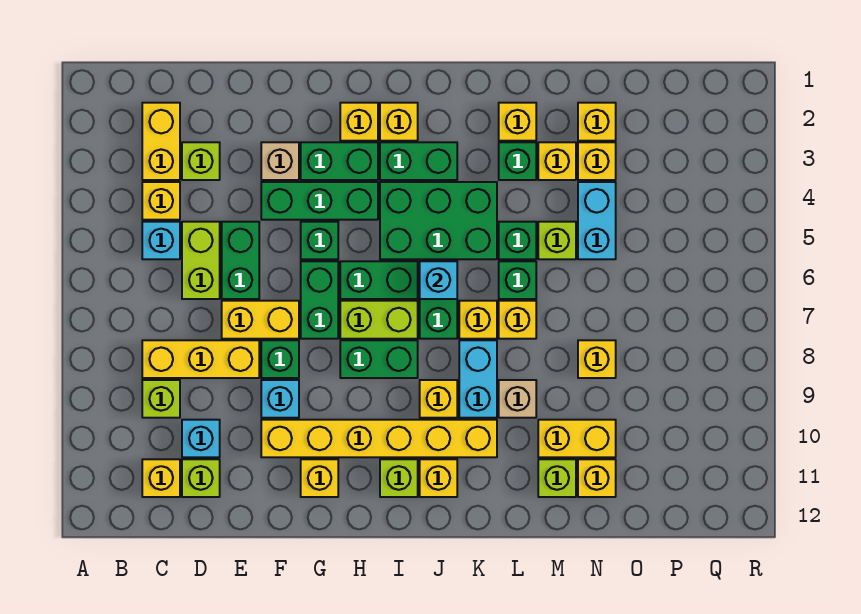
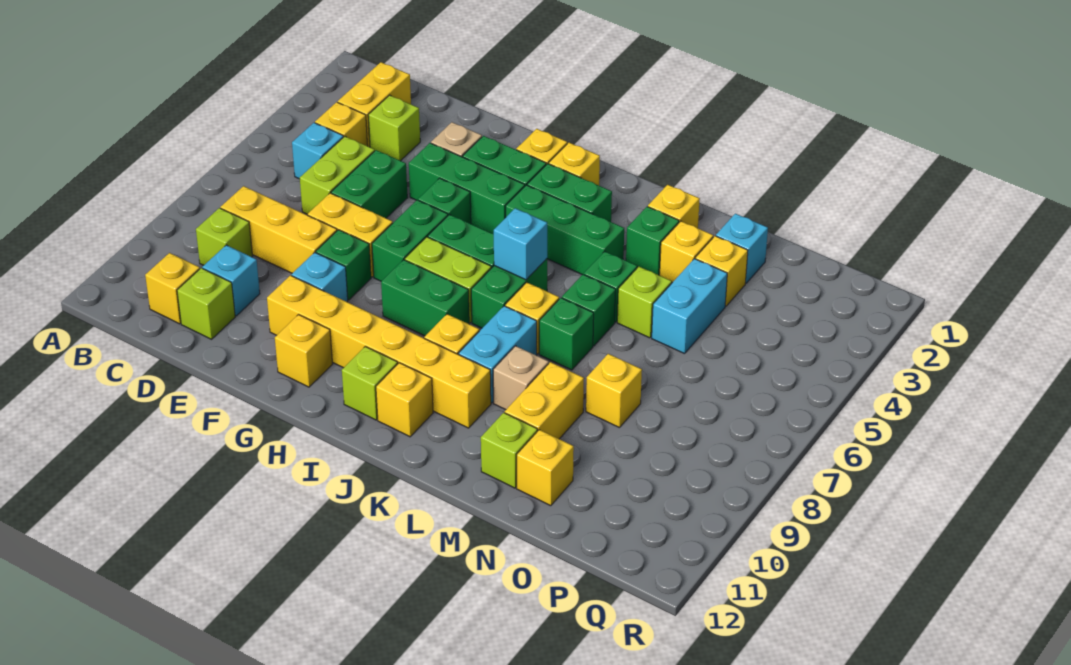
green 2x3 brick [380,182,497,259] -> green 1x3 brick [506,185,624,275]
yellow 1x1 brick [499,301,536,339] -> green 1x1 brick [539,298,594,370]
yellow 1x2 brick [538,420,616,457] -> yellow 1x2 brick turned to [505,362,584,439]
yellow 1x1 brick [578,103,616,141] -> cyan 1x1 brick [716,214,768,283]

